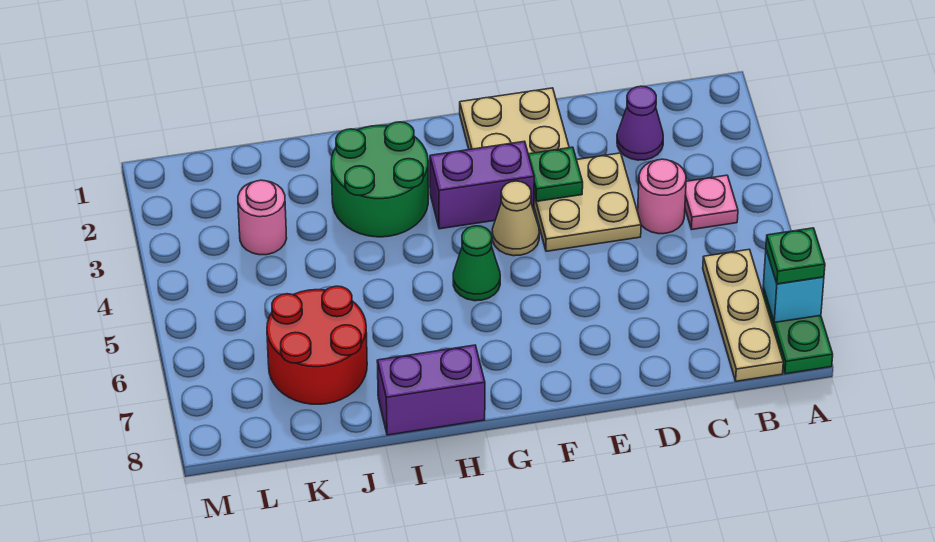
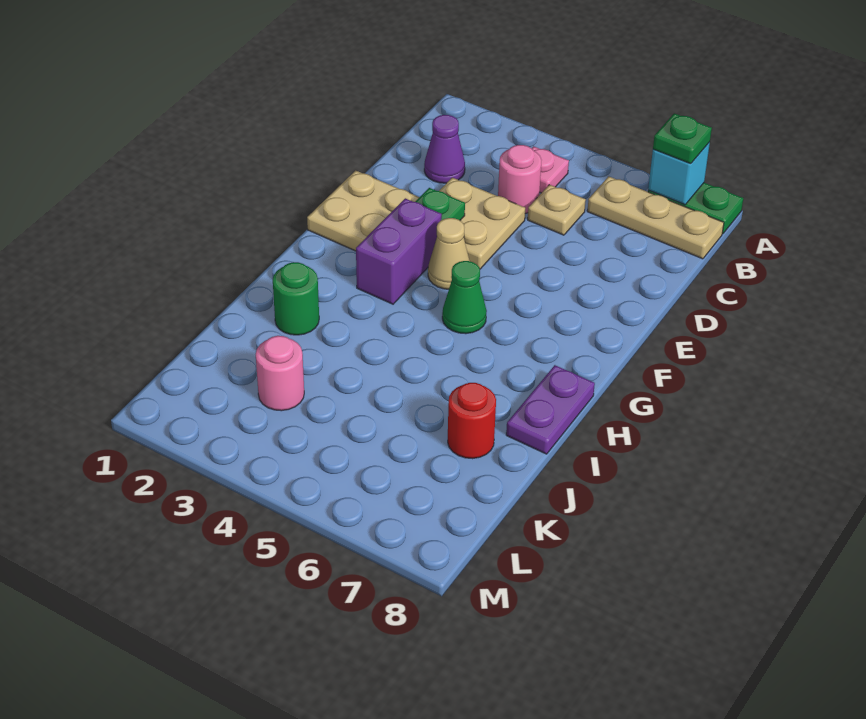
none -> tan 1x1 plate [528,185,586,235]
green 2x2 round brick [331,122,429,237] -> green 1x1 round brick [273,262,319,335]
purple 1x2 brick [377,345,485,435] -> purple 1x2 plate [506,365,595,454]
red 2x2 round brick [267,286,367,404] -> red 1x1 round brick [448,383,496,459]

